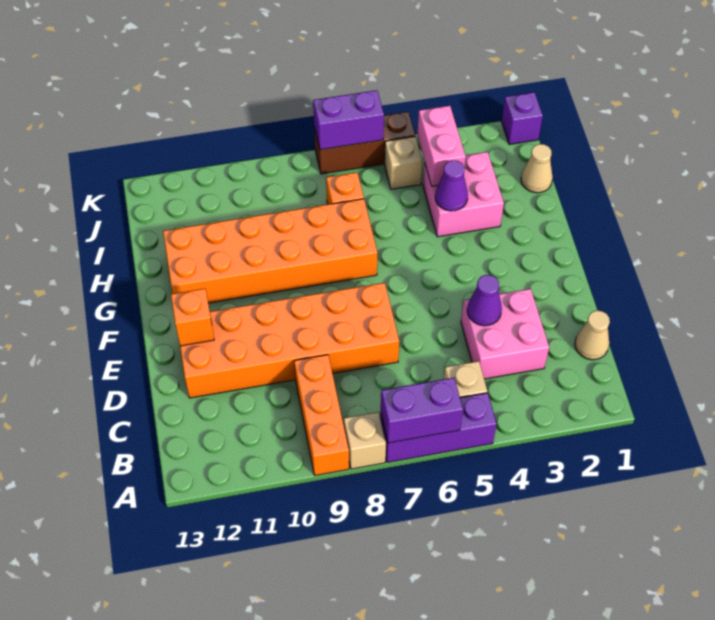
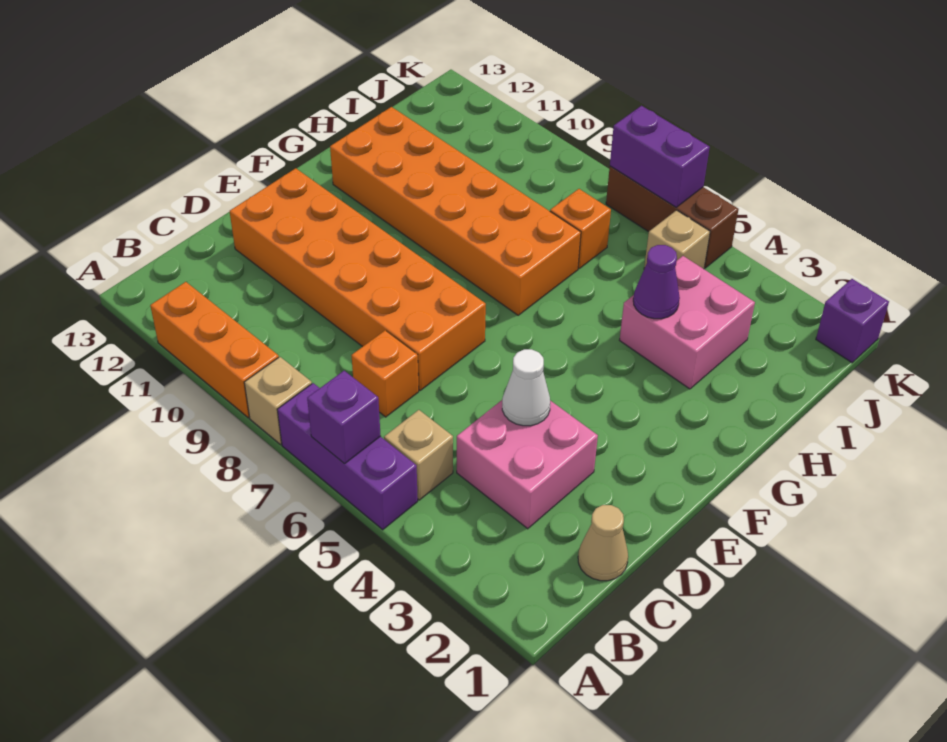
purple 1x2 brick [381,378,463,443] -> purple 1x1 brick [307,371,381,464]
orange 1x3 brick [294,355,349,475] -> orange 1x3 brick turned to [150,282,279,418]
purple 1x1 cone [467,275,502,326] -> white 1x1 cone [502,349,550,426]
orange 1x1 brick [171,289,214,346] -> orange 1x1 brick moved to [351,330,419,417]
tan 1x1 cone [521,144,553,193] -> none
pink 1x2 brick [417,106,466,186] -> none

